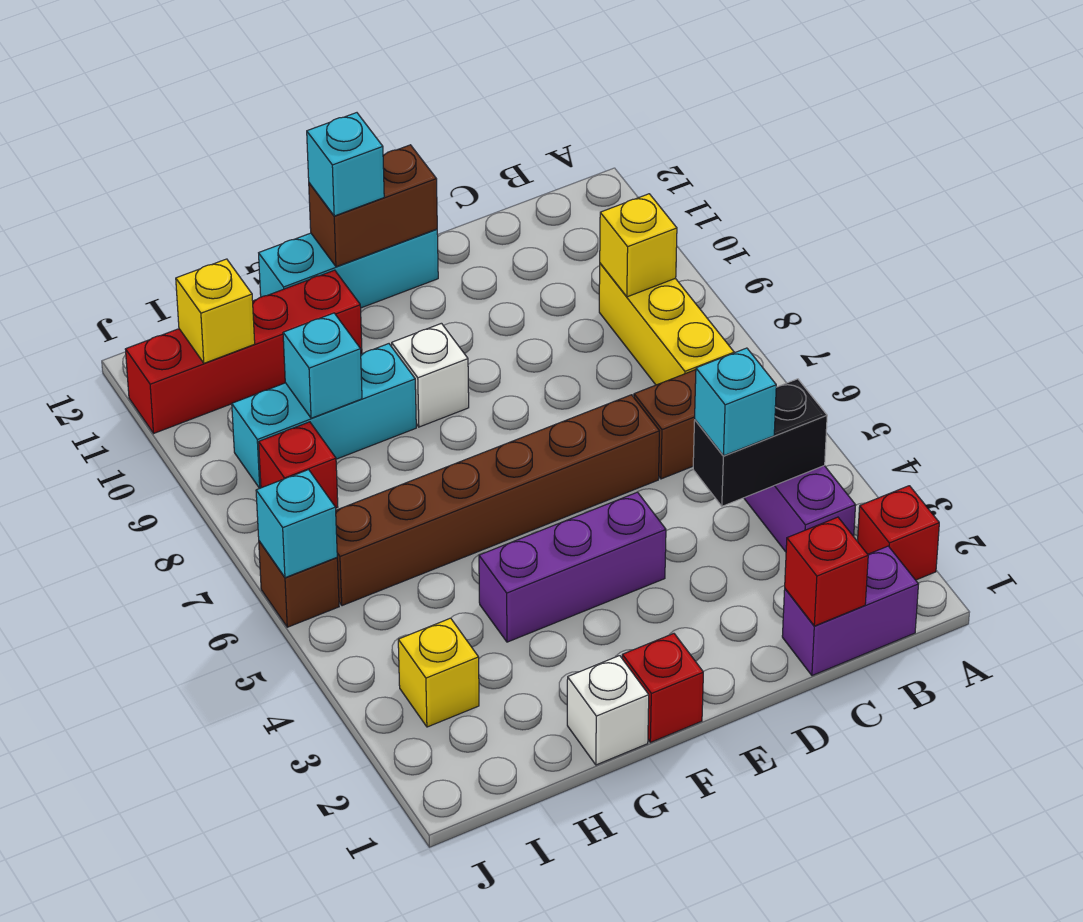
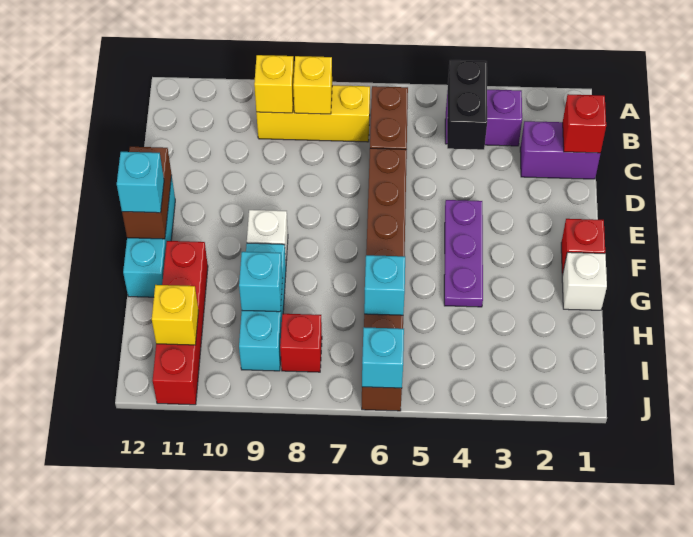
red 1x1 brick [858,486,939,580] -> none
purple 1x2 brick [782,546,918,676] -> purple 1x2 brick turned to [520,121,600,179]
cyan 1x1 brick [695,348,776,456] -> cyan 1x1 brick moved to [364,255,405,315]
purple 1x3 brick [479,492,666,642] -> purple 1x3 plate [444,200,483,307]
yellow 1x1 brick [398,618,479,727] -> yellow 1x1 brick moved to [293,56,332,114]

